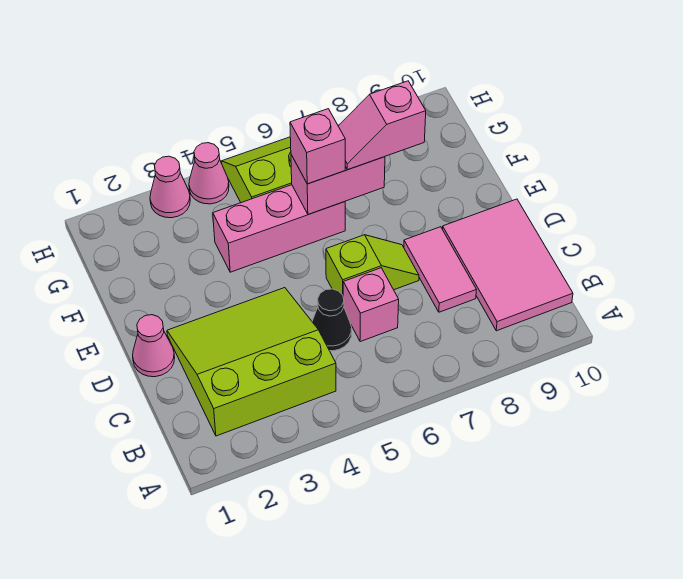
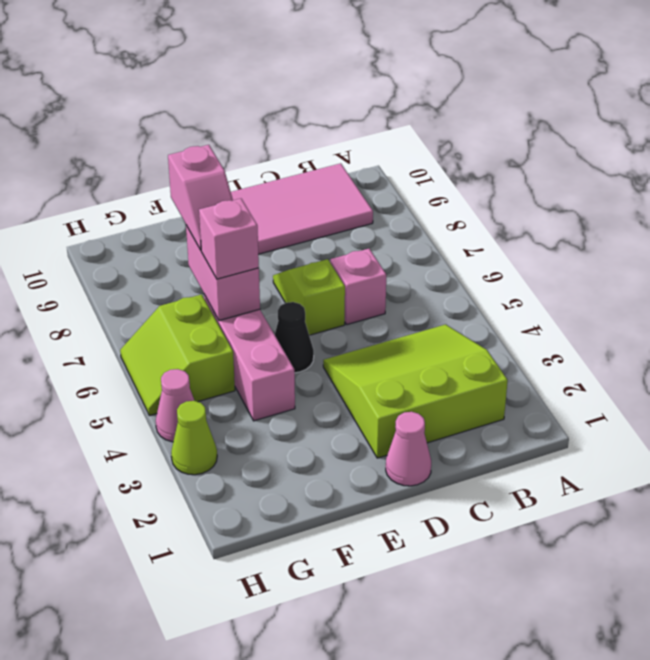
lime 3x3 slope [167,288,336,436] -> lime 3x3 slope turned to [323,324,508,458]
black 1x1 cone [312,289,352,351] -> black 1x1 cone moved to [275,302,314,373]
pink 1x2 tile [404,227,476,312] -> none
pink 1x1 cone [150,156,190,218] -> lime 1x1 cone [171,401,217,475]

